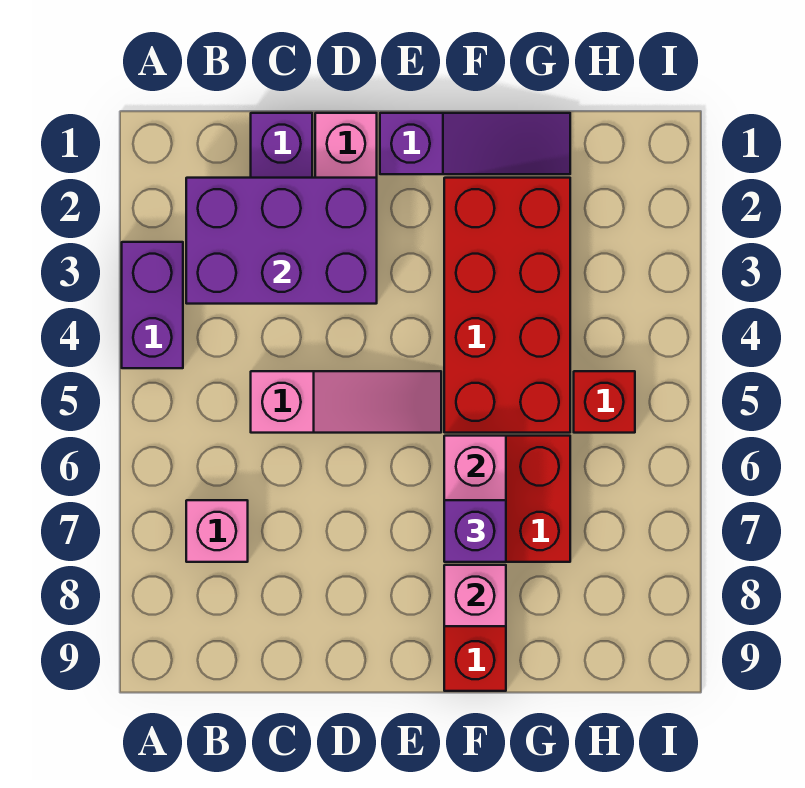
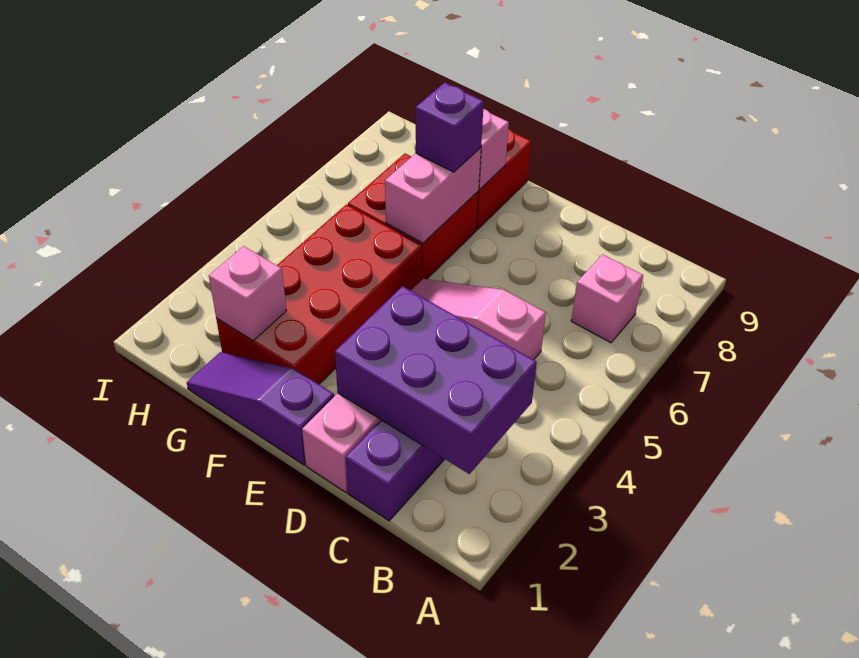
purple 1x2 brick [122,242,183,368] -> none
none -> pink 1x1 brick [209,246,287,341]
red 1x1 brick [574,371,635,433] -> none

